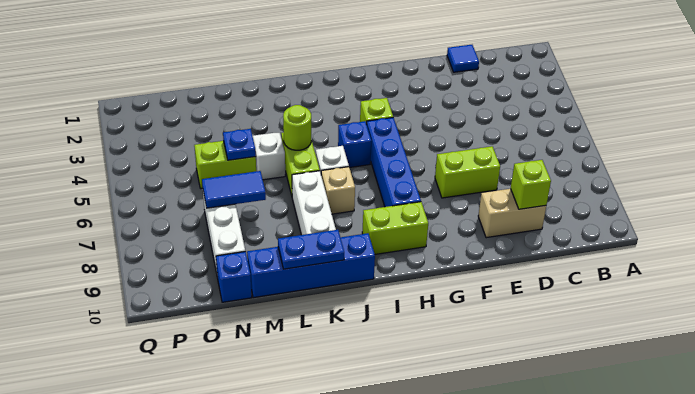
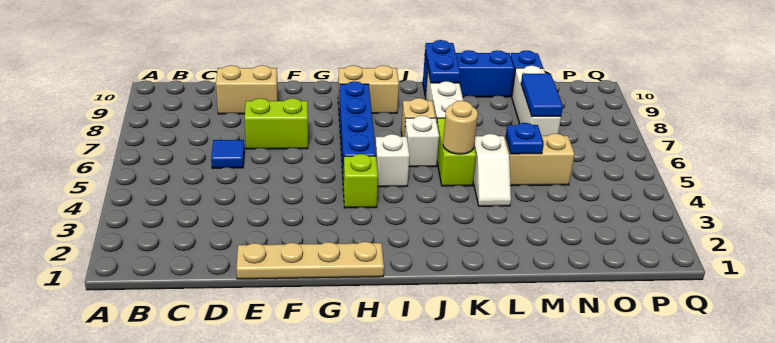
blue 1x1 tile [447,45,479,72] -> blue 1x1 tile moved to [211,140,244,168]
lime 1x1 brick [511,160,551,209] -> none
none -> tan 1x4 plate [236,242,384,279]
lime 1x2 brick [362,202,428,254] -> tan 1x2 brick [338,65,399,113]
blue 1x1 brick [338,121,371,167] -> white 1x1 brick [375,134,410,187]
blue 1x4 brick [247,233,375,298] -> blue 1x3 brick [423,50,514,97]
lime 1x1 round brick [283,105,311,150] -> tan 1x1 round brick [443,101,478,154]
blue 1x2 plate [278,230,344,269] -> blue 1x2 plate turned to [425,40,460,83]
lime 1x2 brick [194,141,256,188] -> tan 1x2 brick [505,133,575,186]
blue 1x2 tile [202,171,266,208] -> blue 1x2 tile turned to [521,74,563,117]

